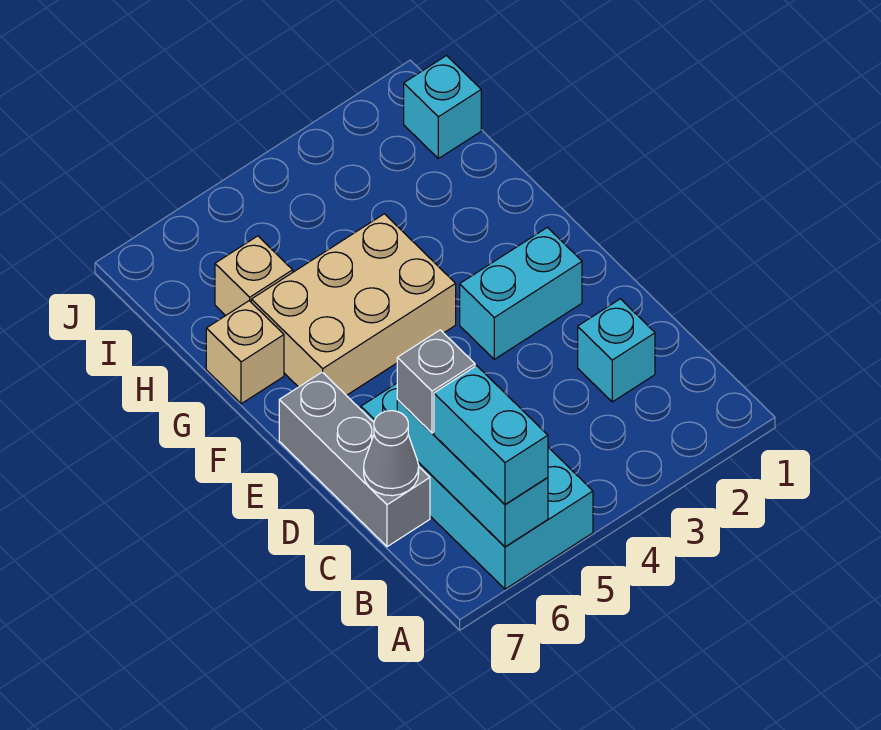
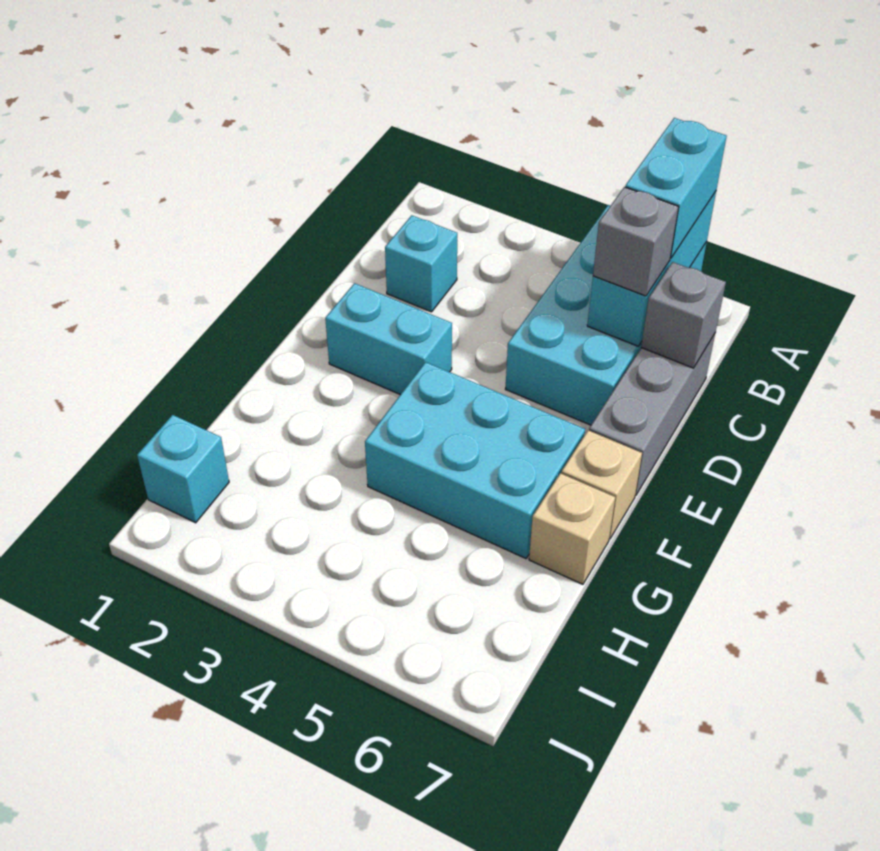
grey 1x1 cone [364,411,419,496] -> grey 1x1 brick [641,262,726,368]
tan 2x3 brick [251,214,456,395] -> cyan 2x3 brick [365,362,585,558]
tan 1x1 brick [215,236,293,316] -> tan 1x1 brick moved to [561,430,642,539]

